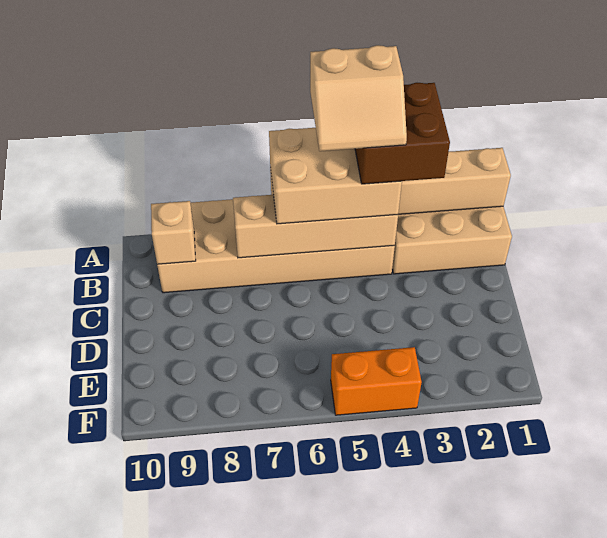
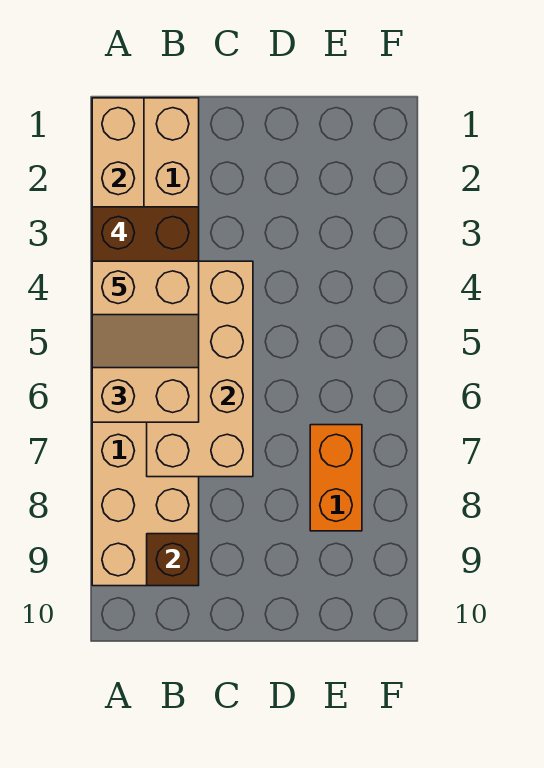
tan 2x2 slope [310,45,407,151] -> tan 2x2 slope turned to [92,261,199,368]
tan 1x4 brick [233,195,398,258] -> tan 2x4 brick [147,261,253,477]
tan 1x1 brick [151,201,196,264] -> brown 1x1 brick [147,534,199,586]
orange 1x2 brick [331,347,422,415] -> orange 1x2 brick moved to [310,425,362,531]

